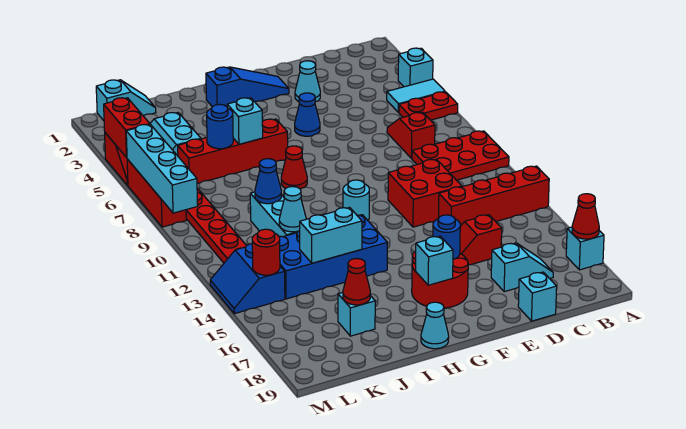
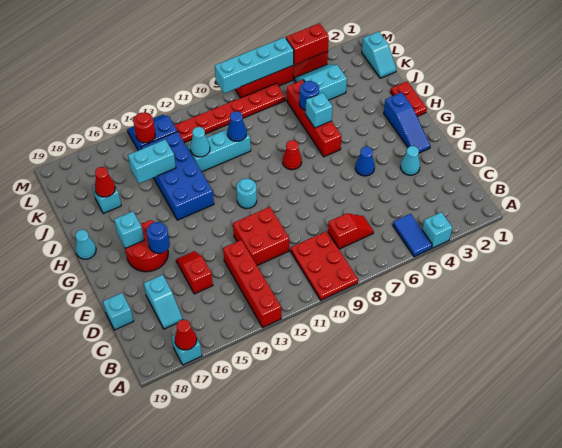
cyan 1x2 tile [387,79,445,112] -> blue 1x2 tile [393,214,432,257]
red 1x2 plate [399,92,458,120] -> red 1x2 plate moved to [391,81,427,116]
cyan 1x2 brick [300,207,362,263] -> cyan 1x2 brick turned to [128,139,176,183]

